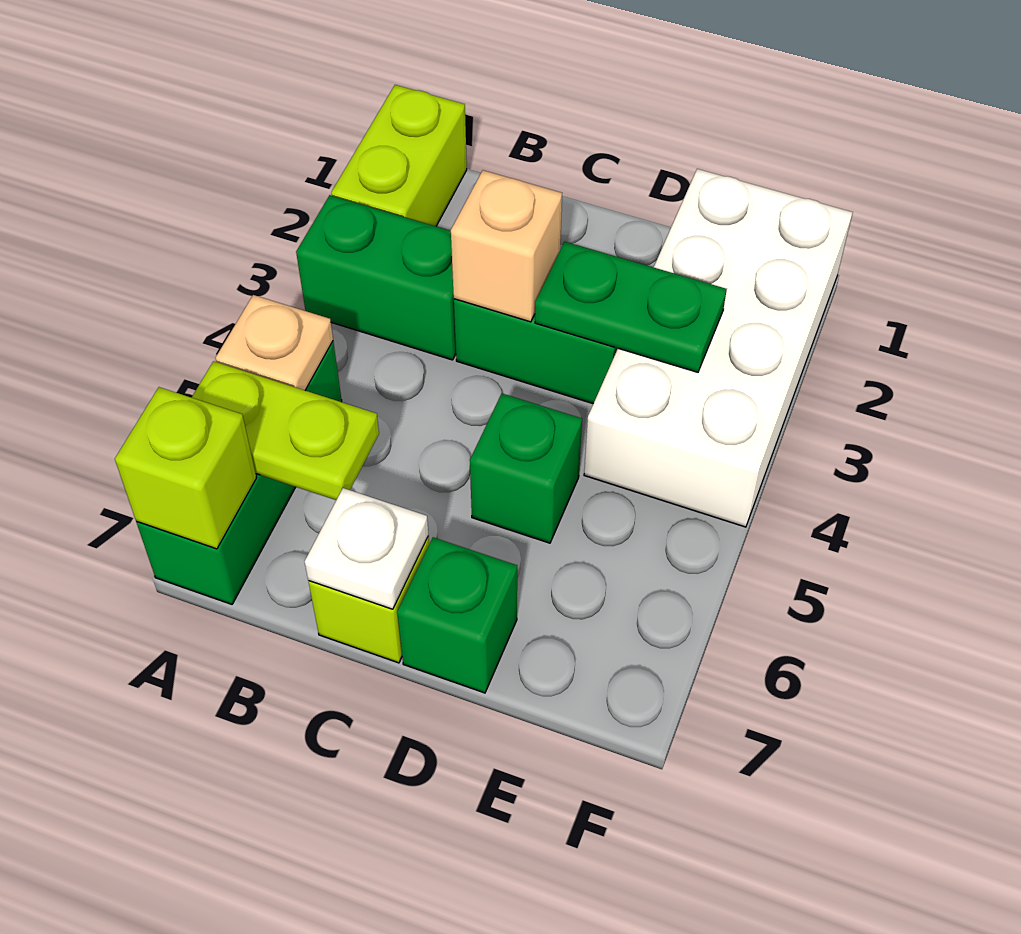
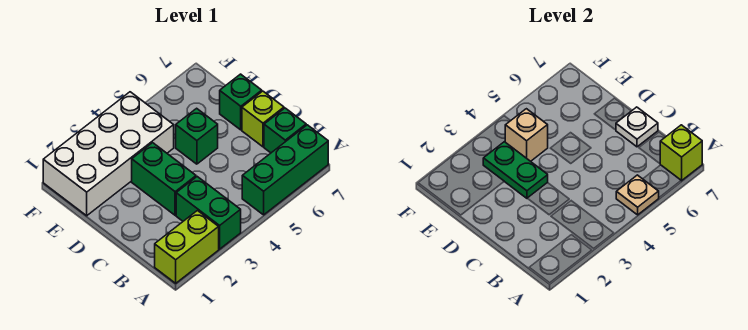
lime 1x2 plate [192,361,379,500] -> none
none -> green 1x1 brick [264,108,306,153]
tan 1x1 brick [451,170,562,322] -> tan 1x1 brick moved to [505,109,548,161]

